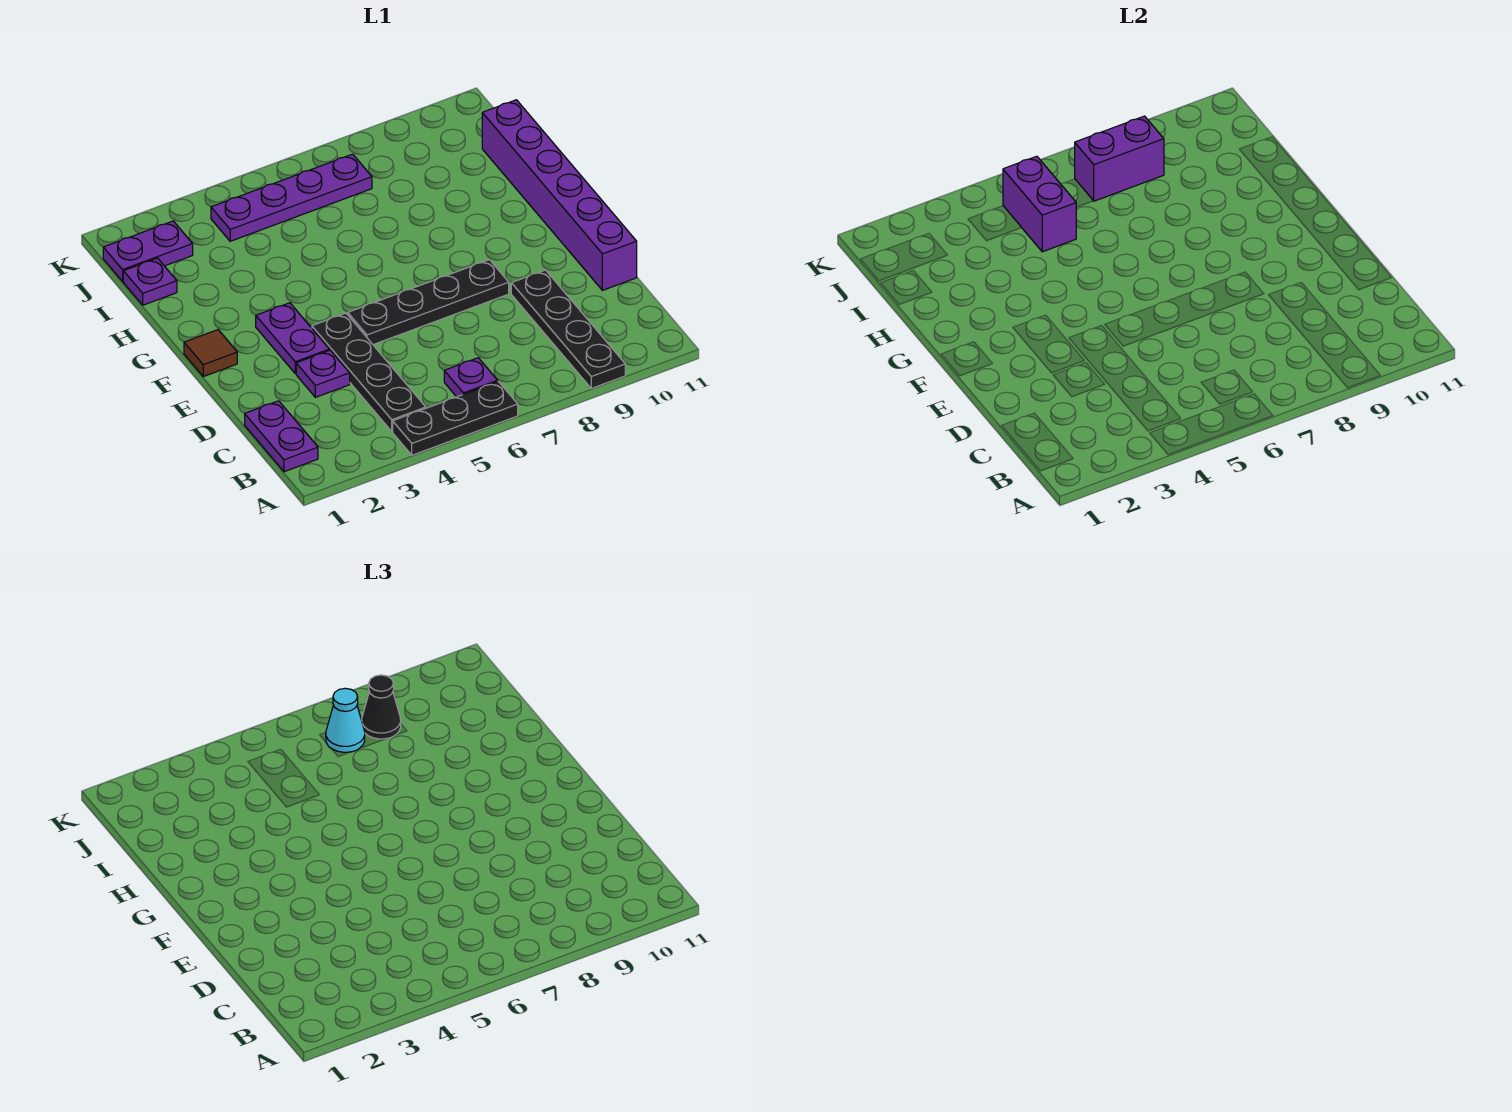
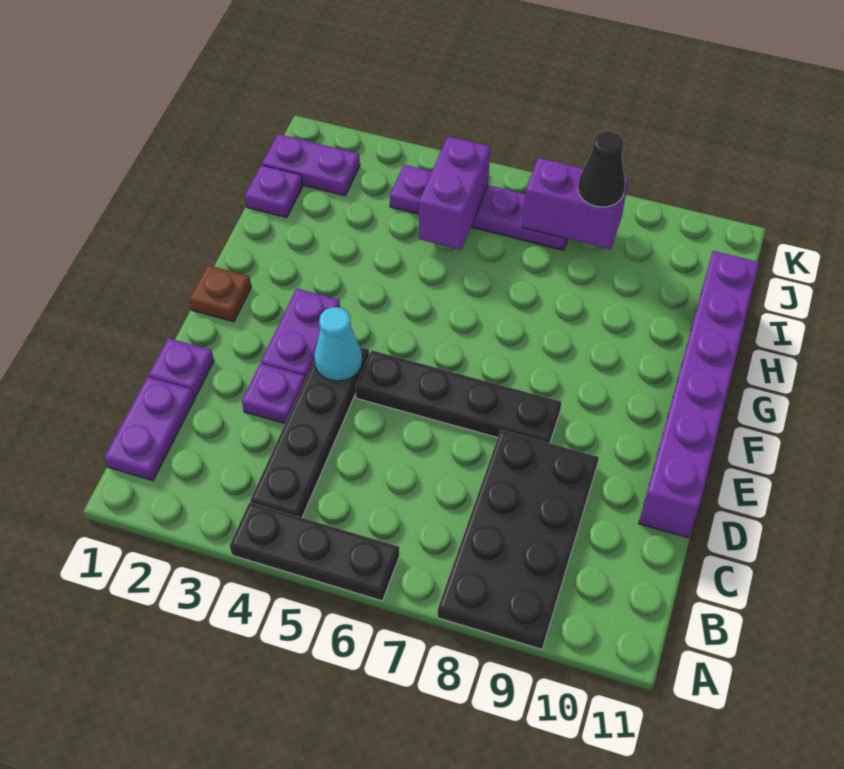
black 1x4 plate [511,270,625,388] -> black 2x4 plate [438,430,599,649]
purple 1x1 plate [444,358,498,397] -> purple 1x1 plate moved to [149,338,214,398]
brown 1x1 tile [184,330,237,377] -> brown 1x1 plate [189,265,251,322]
cyan 1x1 cone [326,688,365,752] -> cyan 1x1 cone moved to [314,307,362,381]

